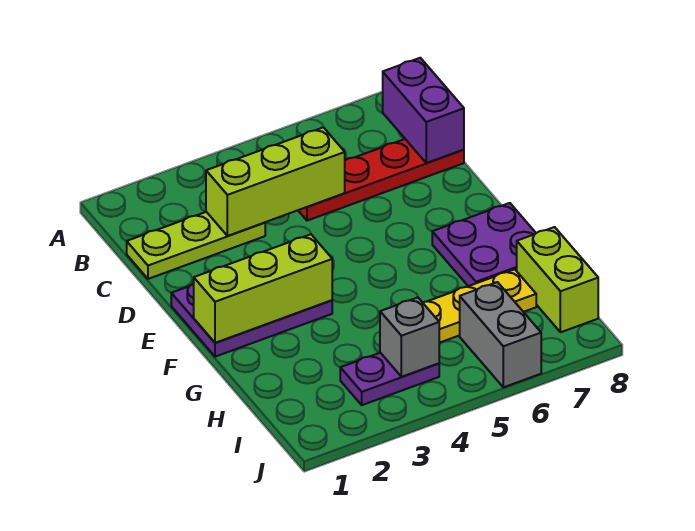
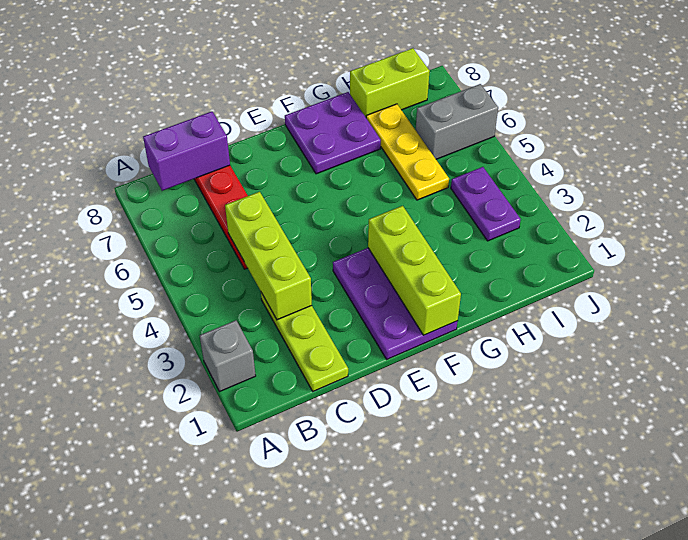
grey 1x1 brick [380,297,439,377] -> grey 1x1 brick moved to [200,320,256,392]

